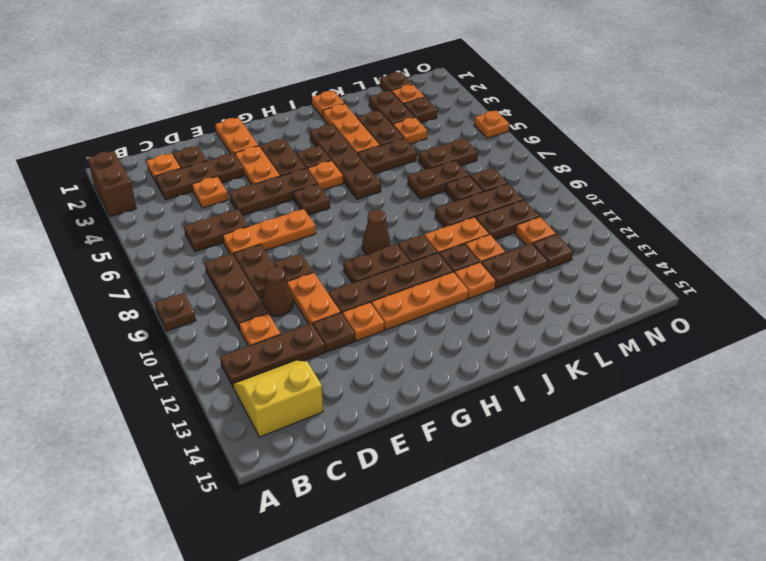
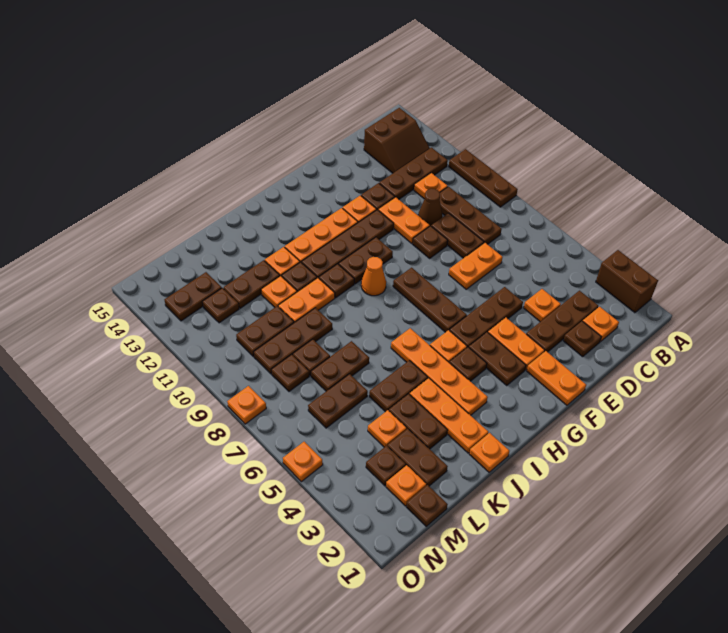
brown 1x1 plate [155,293,196,331] -> brown 1x3 plate [449,149,518,207]
yellow 2x2 slope [233,361,323,437] -> brown 2x2 slope [364,108,430,173]
brown 1x2 plate [184,209,249,252] -> brown 1x2 plate moved to [164,272,222,321]
orange 1x3 plate [223,209,316,255] -> orange 1x2 plate [449,243,503,289]
brown 1x1 plate [293,184,330,215] -> brown 1x3 plate [393,268,467,332]
brown 1x1 cone [362,210,391,254] -> orange 1x1 cone [361,257,386,296]
brown 1x4 plate [310,124,381,199] -> orange 1x4 plate [391,328,488,415]
orange 1x1 plate [515,217,556,245] -> orange 1x1 plate moved to [227,386,266,424]

